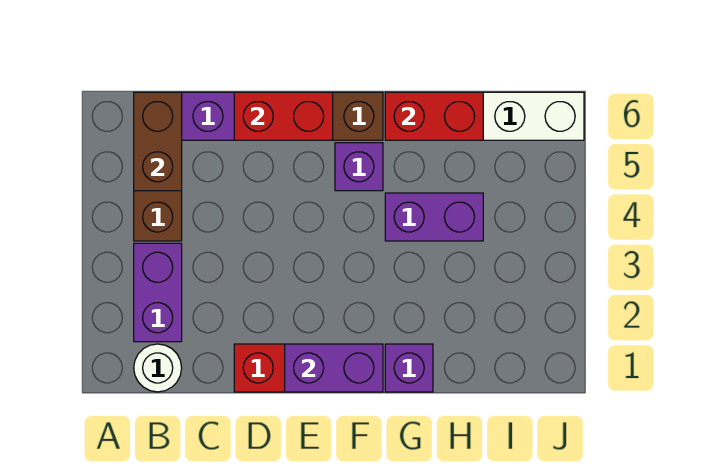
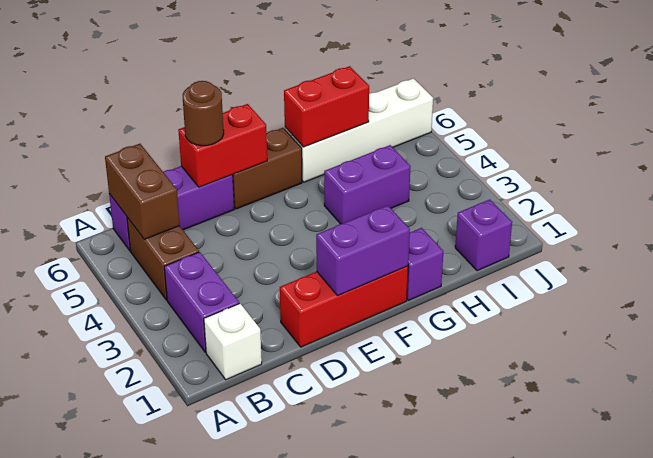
white 1x1 round brick [134,344,182,392] -> white 1x1 brick [204,303,262,380]
none -> brown 1x1 round brick [183,81,224,146]
purple 1x1 brick [335,143,383,191] -> purple 1x1 brick moved to [455,199,512,271]

